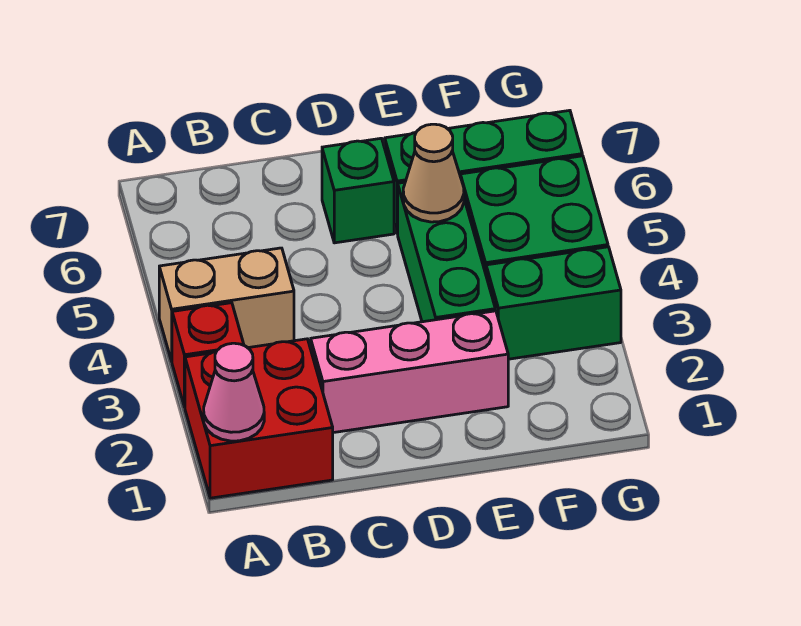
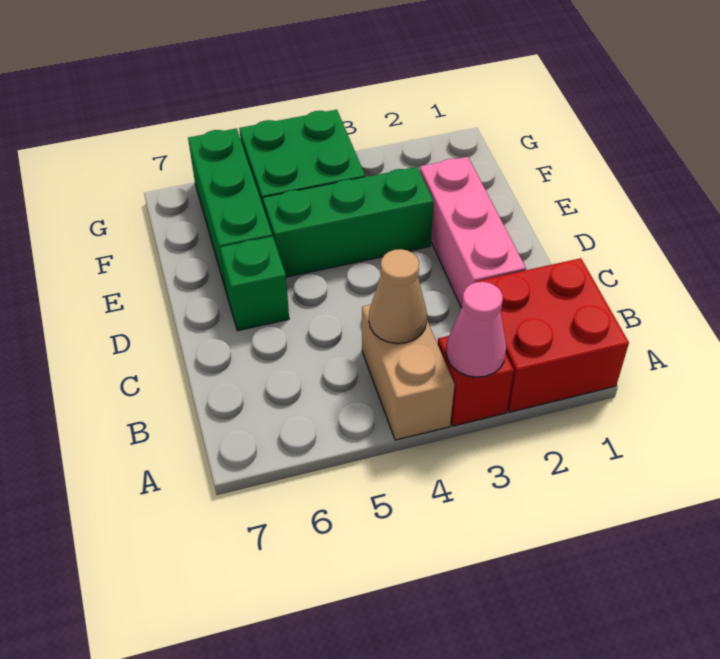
pink 1x1 cone [204,343,264,441] -> pink 1x1 cone moved to [446,282,506,377]
tan 1x1 cone [403,124,464,222] -> tan 1x1 cone moved to [369,249,427,344]
green 1x2 brick [486,247,621,359] -> none

